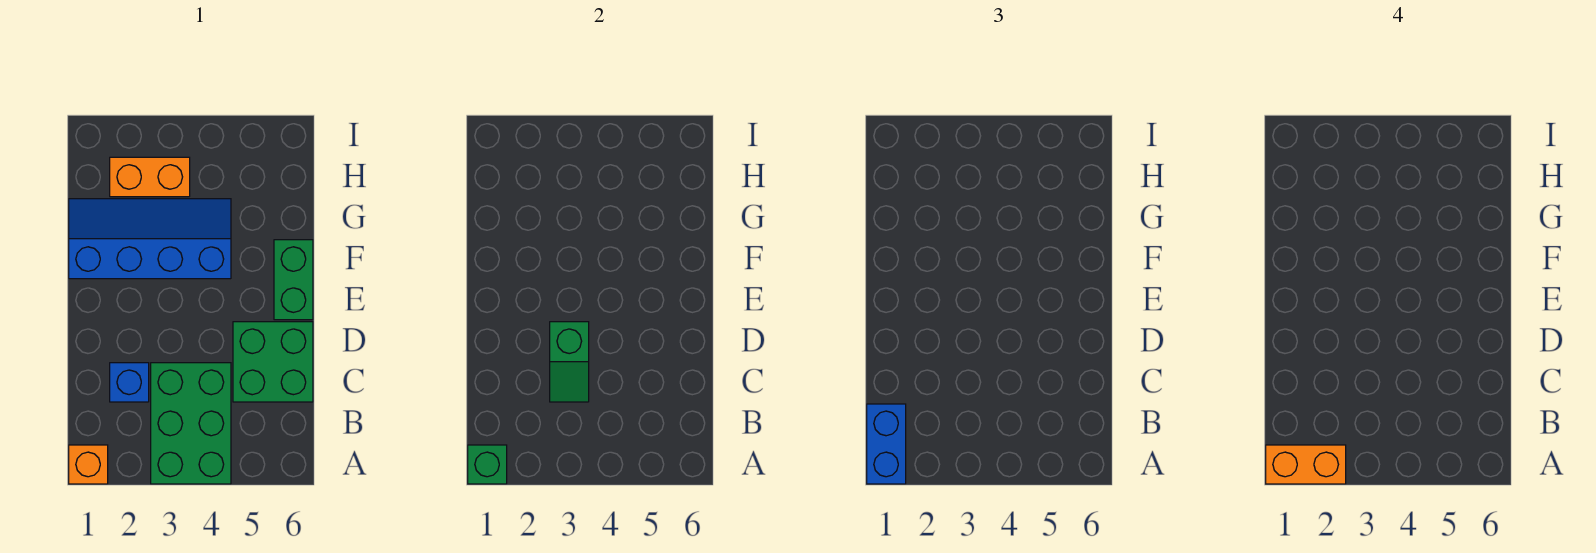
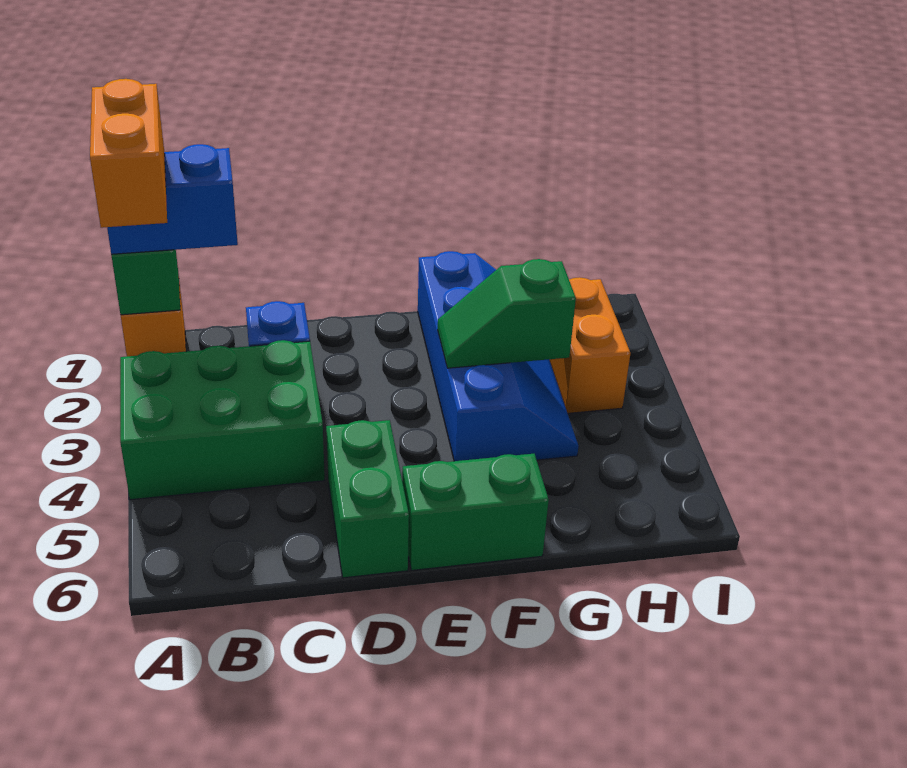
green 1x2 slope [550,322,589,402] -> green 1x2 slope moved to [438,259,576,368]
green 2x2 brick [233,322,313,402] -> green 1x2 brick [326,420,409,578]

